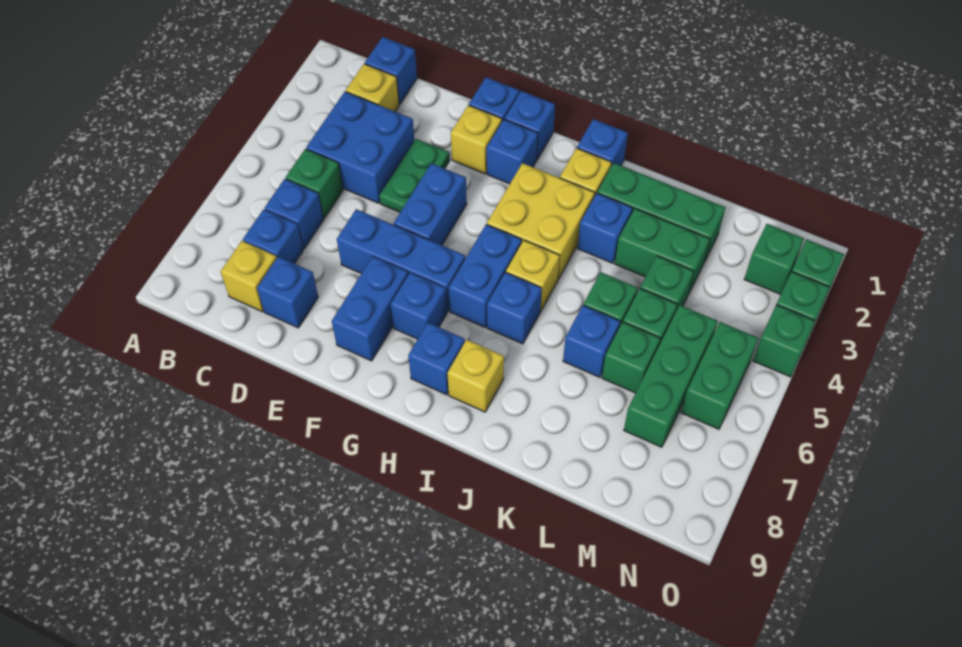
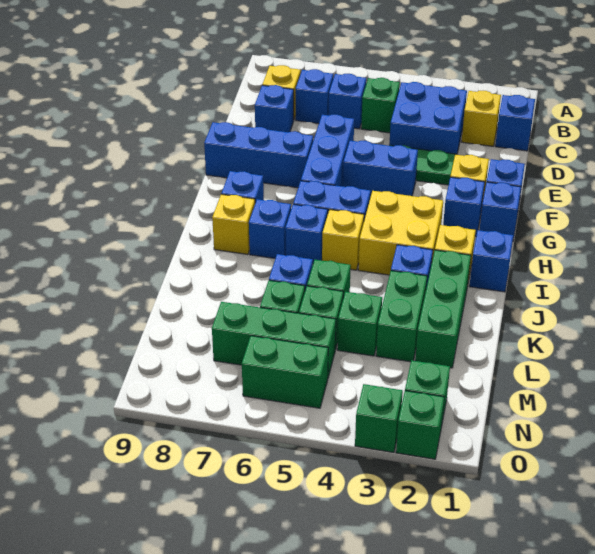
blue 1x2 brick [332,256,408,361] -> blue 1x3 brick [204,122,313,188]
blue 1x1 brick [391,273,447,339] -> blue 1x1 brick moved to [249,199,291,258]
green 1x1 brick [753,305,815,377] -> none

